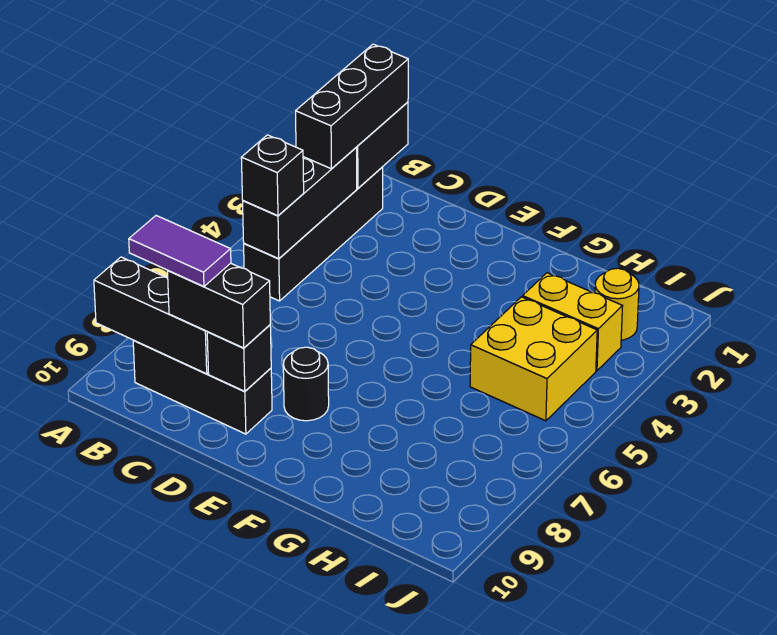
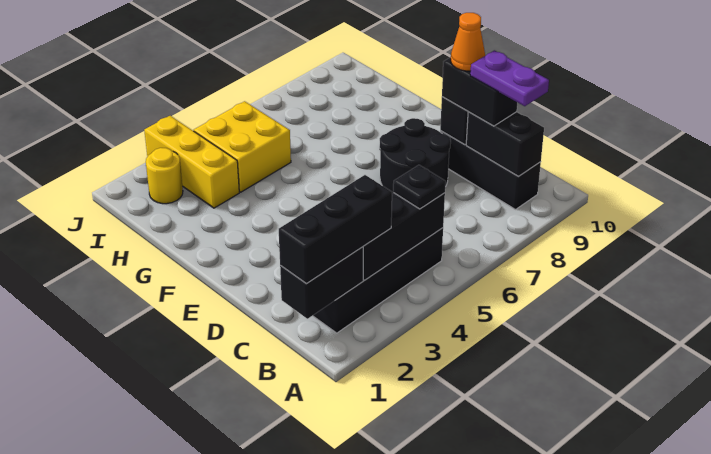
black 1x3 brick [94,257,208,374] -> black 1x2 brick [466,112,544,177]
black 1x1 brick [241,135,304,216] -> black 1x1 plate [393,165,446,209]
purple 1x2 tile [129,216,231,286] -> purple 1x2 plate [470,50,549,106]
none -> orange 1x1 cone [451,13,485,71]
black 1x1 round brick [283,347,329,421] -> black 2x2 round brick [380,118,451,193]
yellow 1x2 brick [523,273,623,371] -> yellow 1x3 brick [144,116,239,208]

